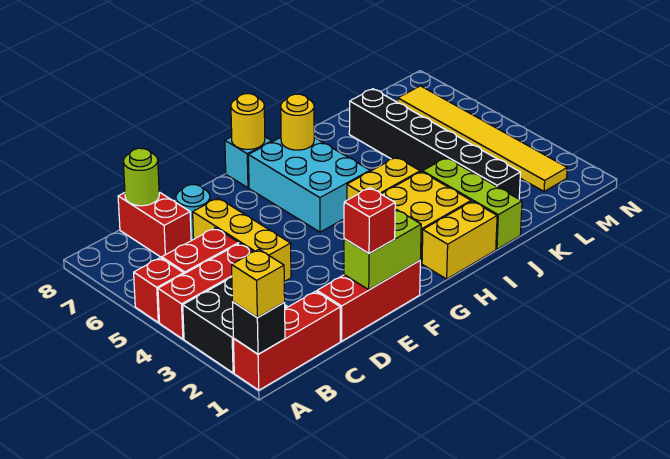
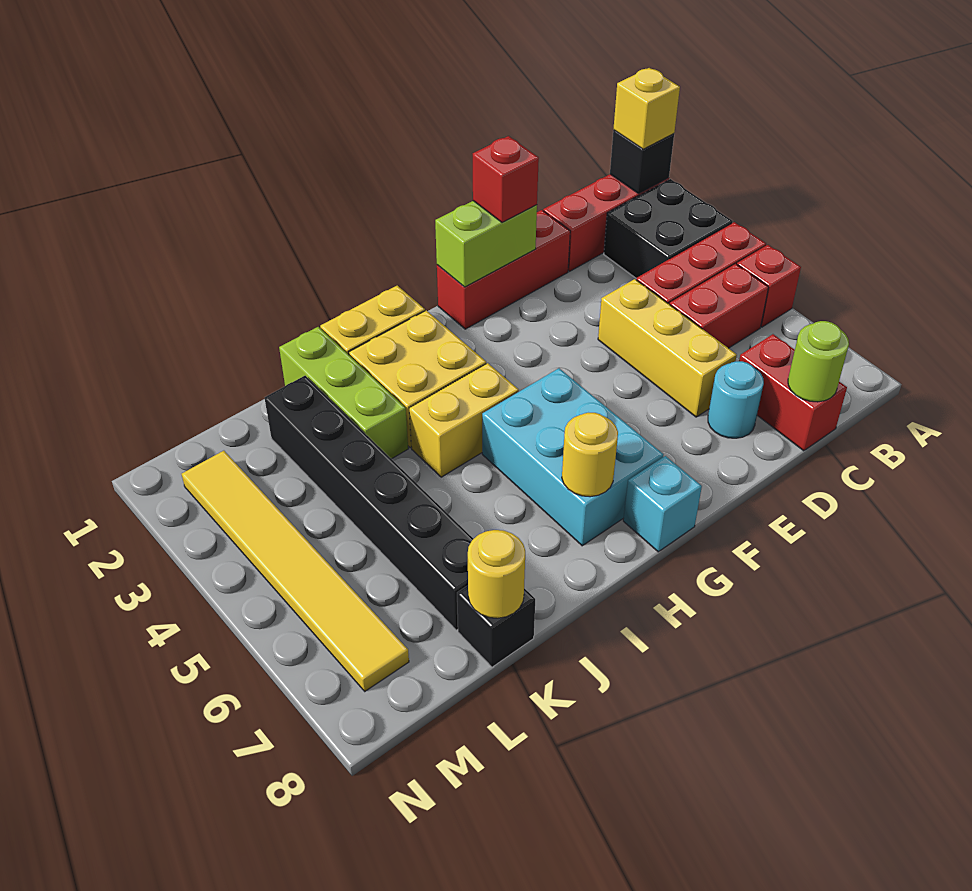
yellow 1x1 round brick [231,94,265,149] -> yellow 1x1 round brick moved to [468,530,525,618]
none -> black 1x1 brick [457,586,535,667]

